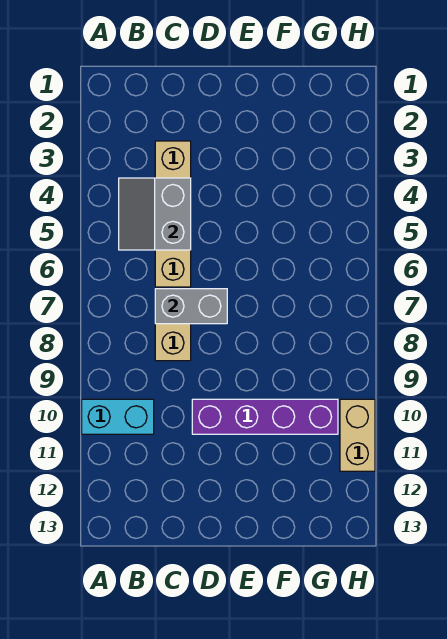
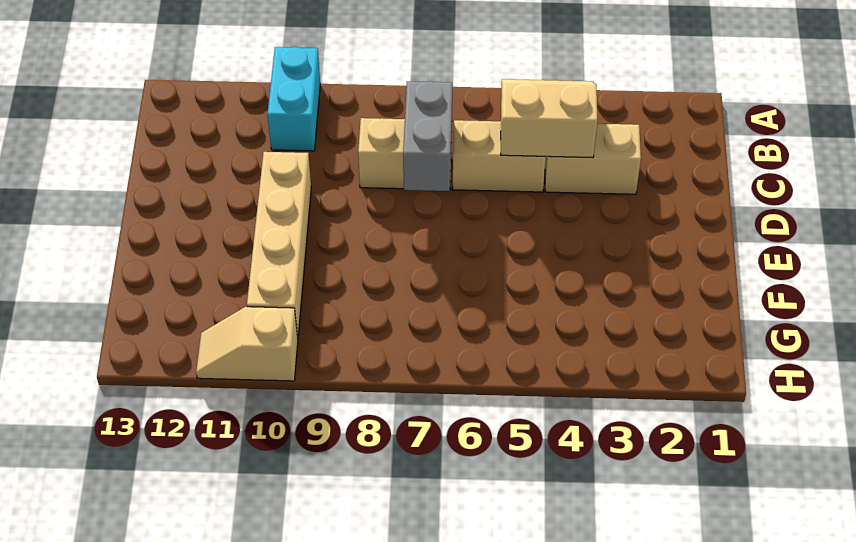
grey 2x2 slope [119,178,191,250] -> tan 2x2 slope [501,79,598,158]
purple 1x4 brick [192,399,338,434] -> tan 1x4 brick [247,152,311,337]
tan 1x2 brick [340,399,375,471] -> tan 1x2 slope [196,307,298,381]

